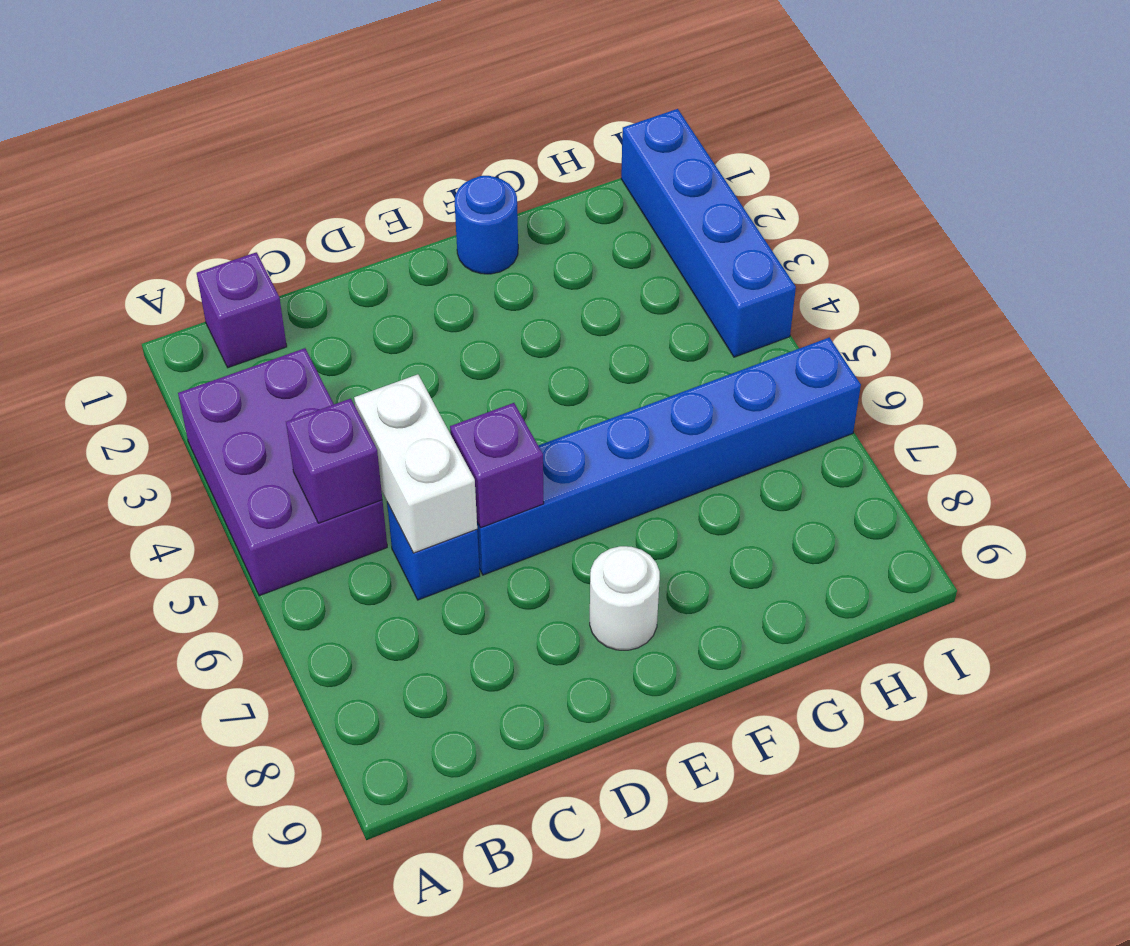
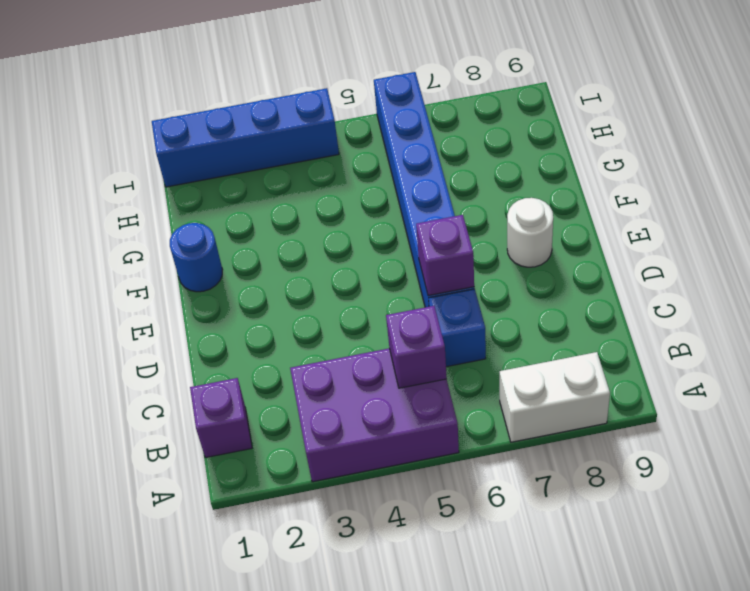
white 1x2 brick [354,374,477,553] -> white 1x2 brick moved to [500,352,610,442]

